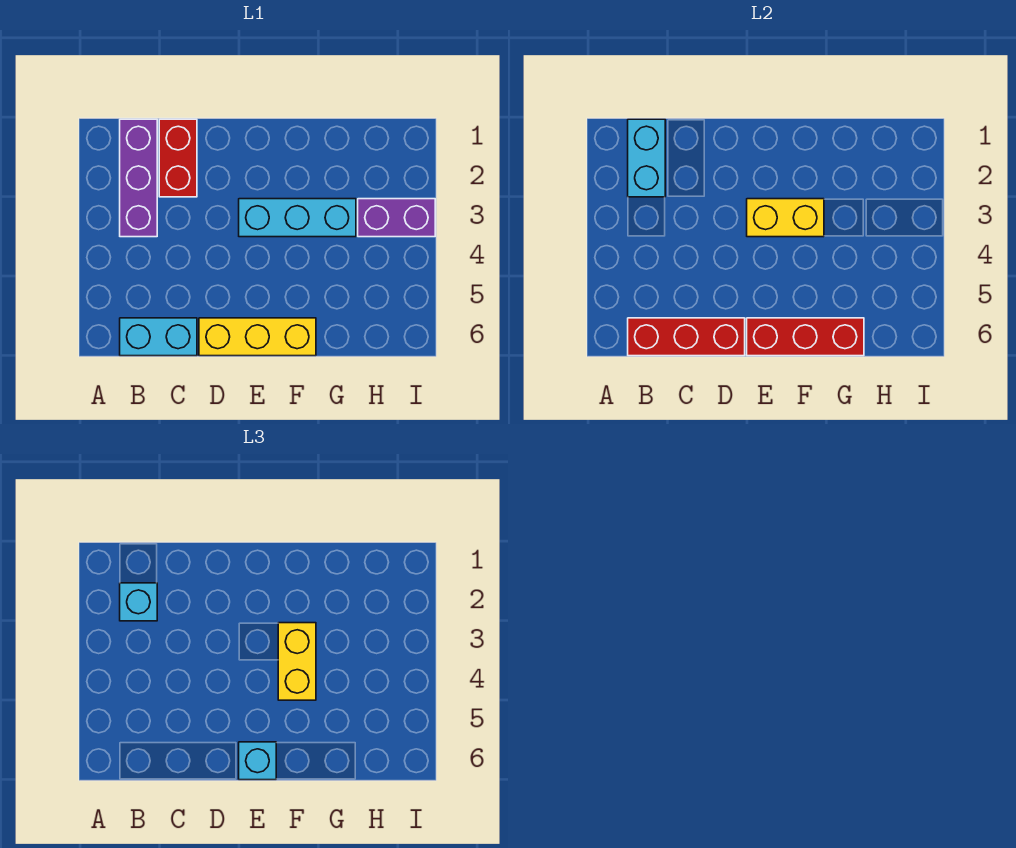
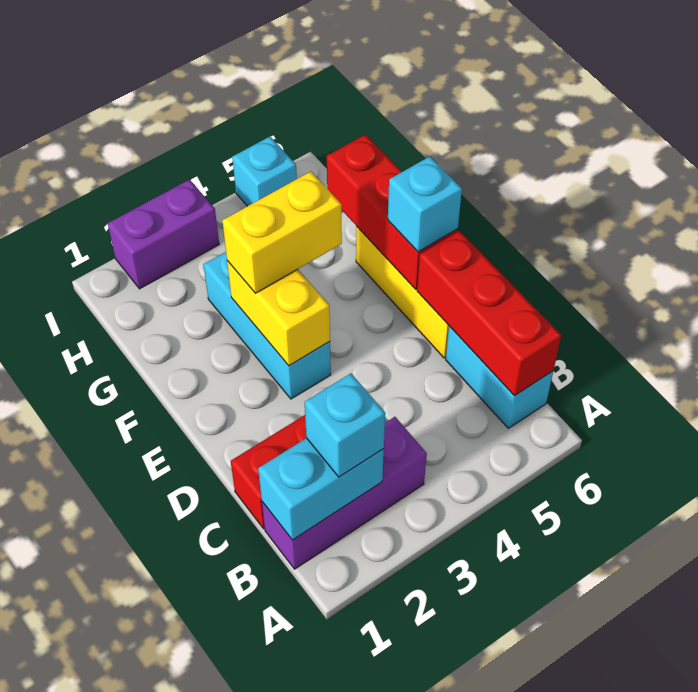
purple 1x2 brick [358,199,435,237] -> purple 1x2 brick turned to [108,180,219,289]
none -> cyan 1x1 brick [232,137,297,206]

